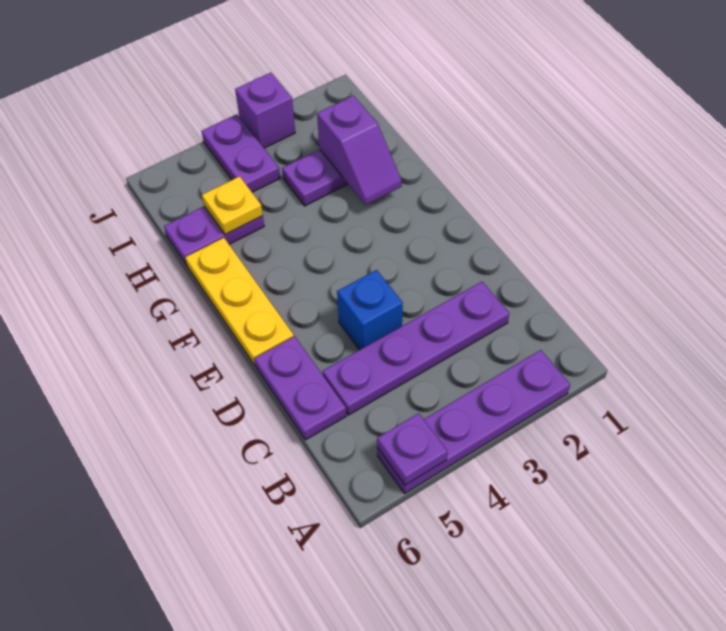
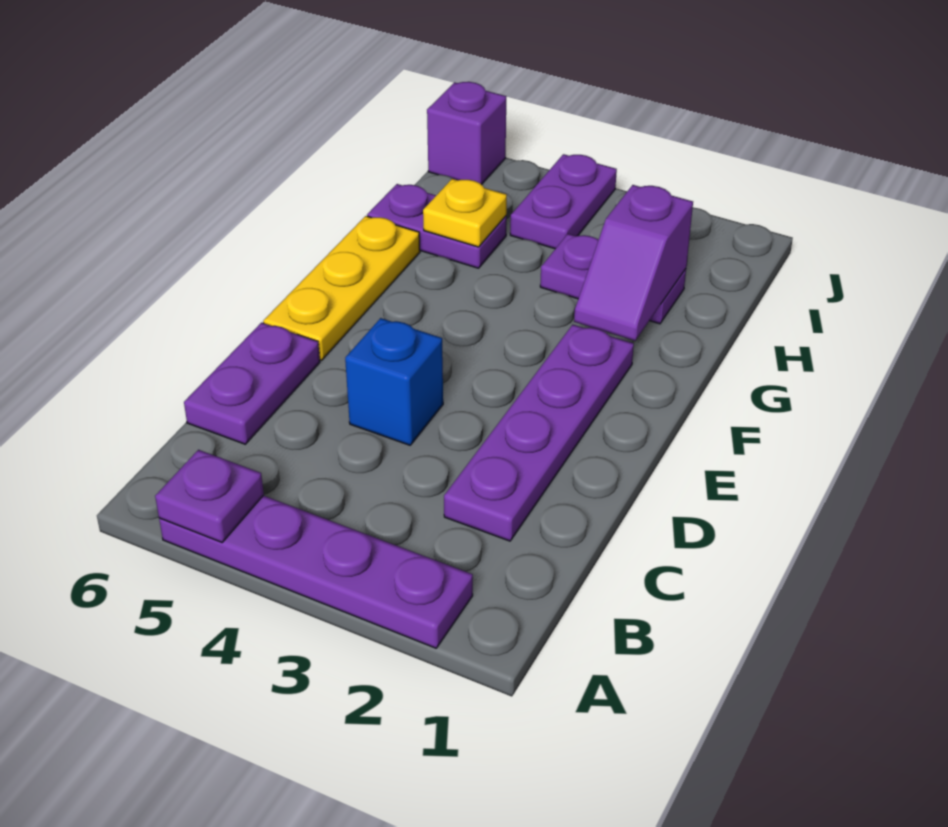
purple 1x4 plate [323,282,509,415] -> purple 1x4 plate turned to [444,325,634,541]
purple 1x1 brick [235,73,295,148] -> purple 1x1 brick moved to [427,82,506,185]

